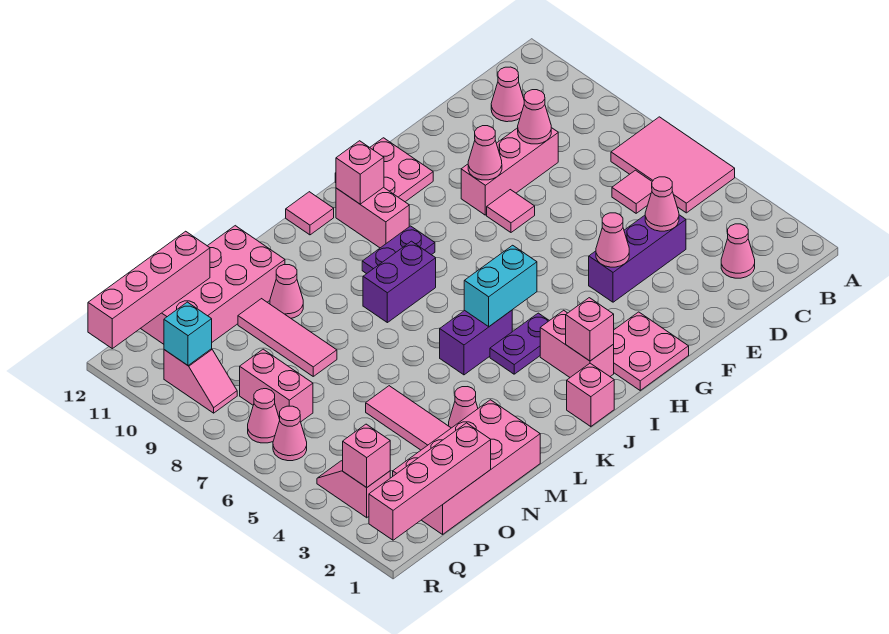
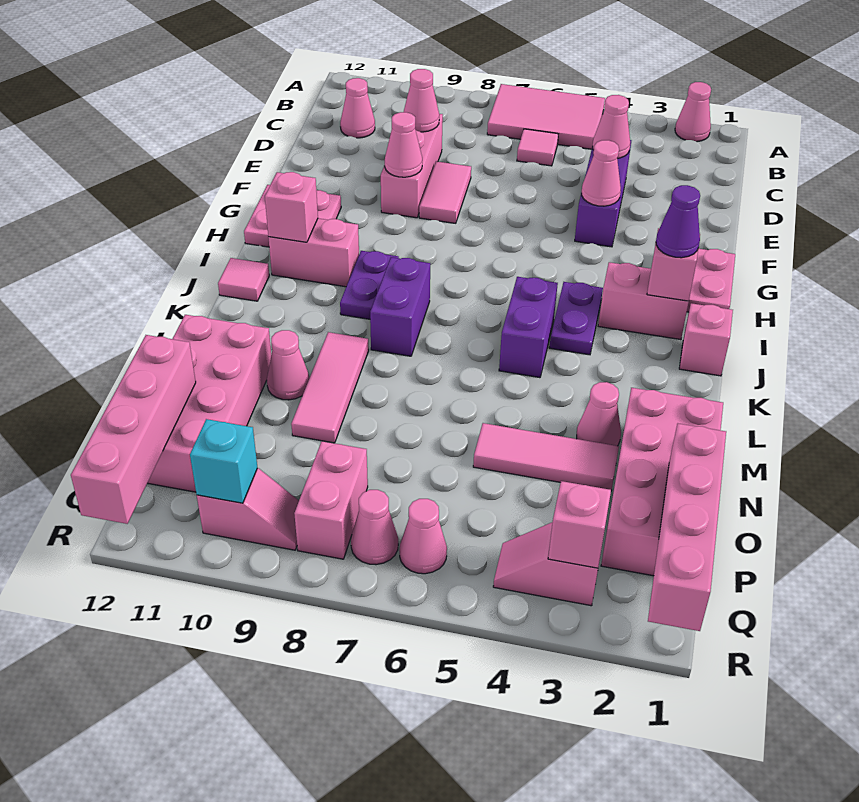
pink 1x1 cone [721,224,755,278] -> pink 1x1 cone moved to [675,82,711,142]
pink 1x1 tile [487,190,535,232] -> pink 1x2 tile [419,161,471,223]
none -> purple 1x1 cone [656,185,700,258]
cyan 1x2 brick [464,245,537,326] -> none
pink 1x3 tile [238,299,337,376] -> pink 1x3 tile turned to [291,332,369,443]
pink 1x2 brick [240,349,313,422] -> pink 1x2 brick turned to [294,441,368,559]

